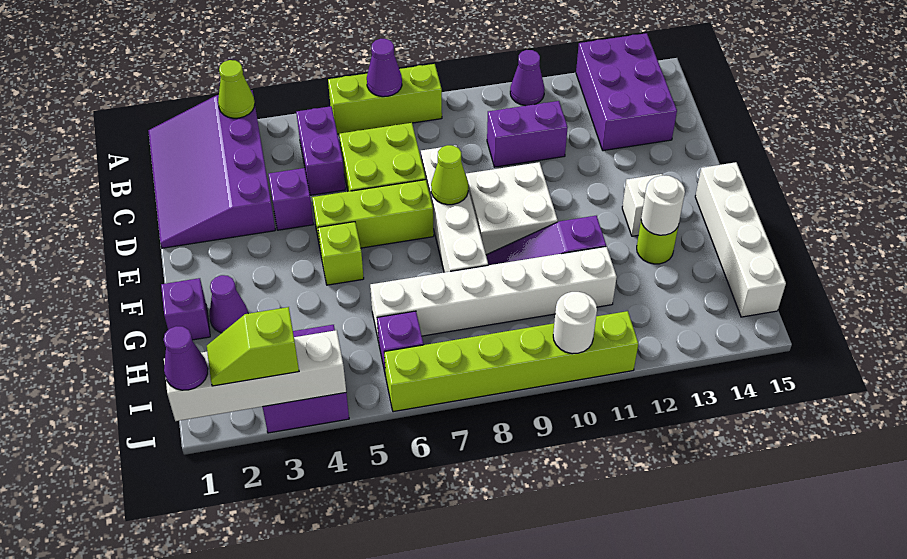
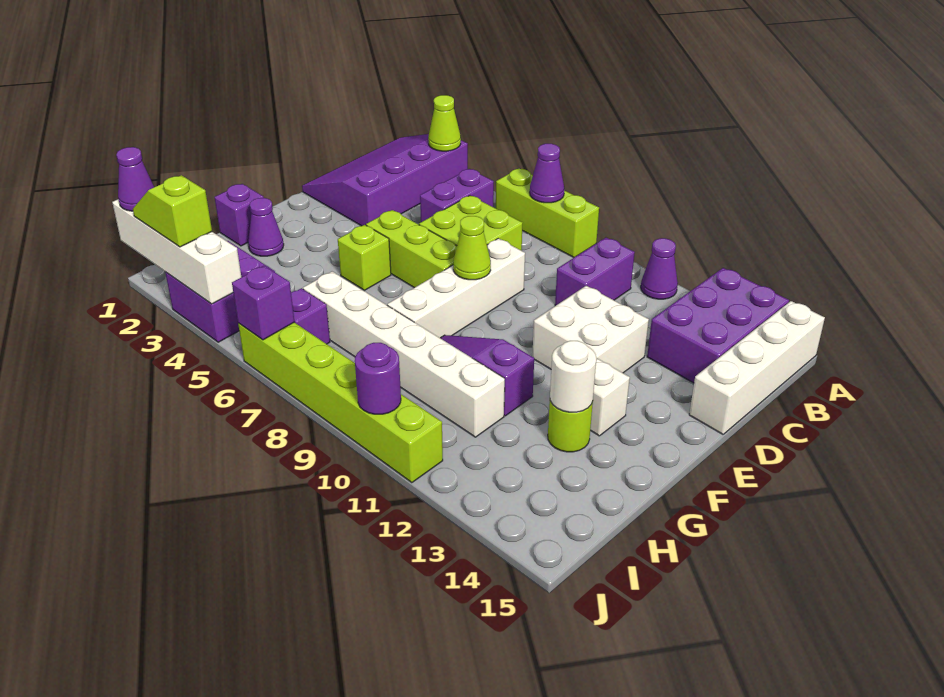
purple 1x2 brick [487,101,568,167] -> purple 1x2 brick turned to [555,238,635,306]
purple 1x1 brick [268,168,313,230] -> purple 1x1 brick moved to [232,266,294,340]
white 2x2 brick [466,162,558,255] -> white 2x2 brick moved to [532,286,649,373]
white 1x4 brick [695,162,786,317] -> white 1x4 brick moved to [689,301,825,434]
white 1x1 round brick [553,292,597,354] -> purple 1x1 round brick [355,343,401,414]

